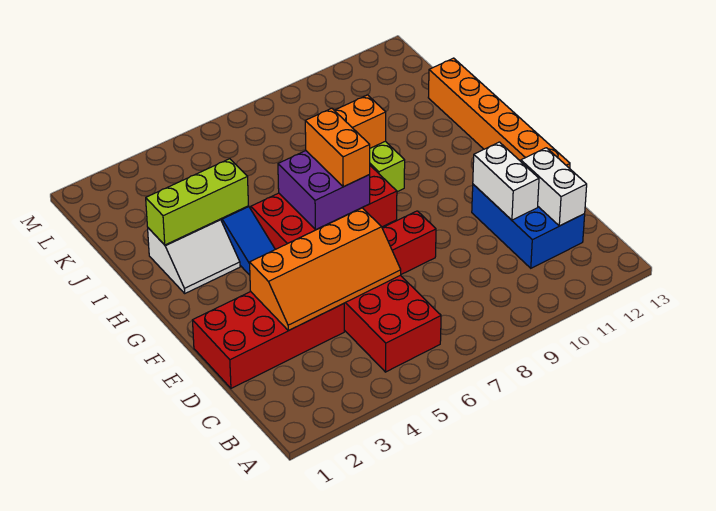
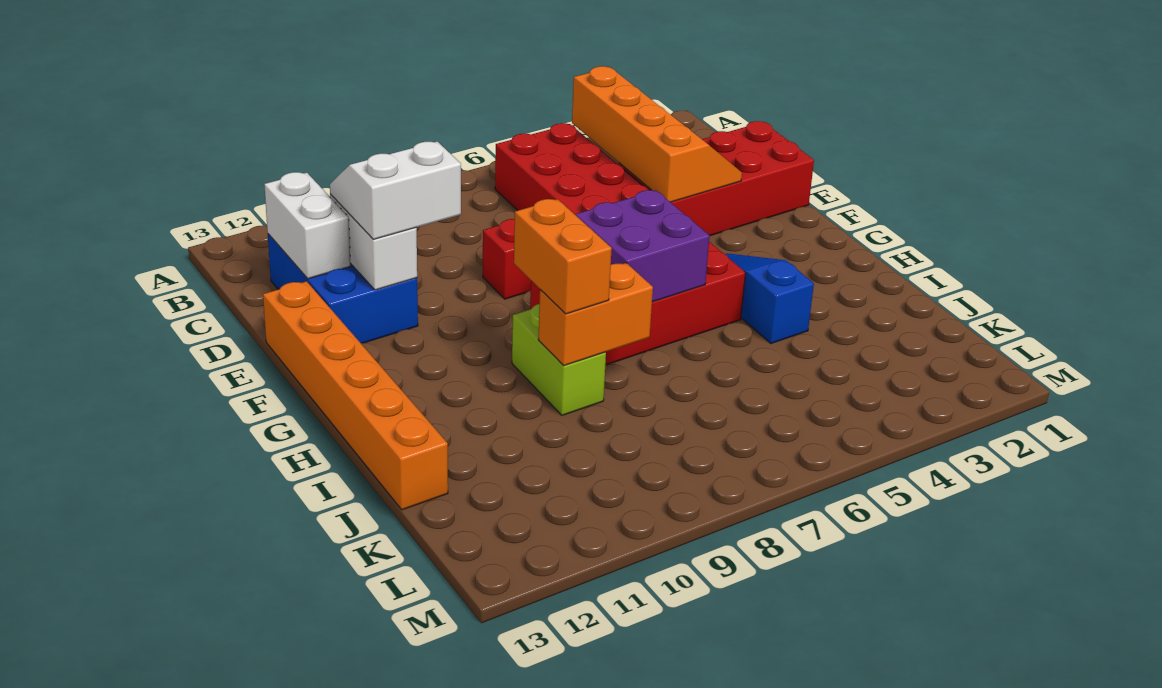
orange 2x4 slope [250,208,401,331] -> orange 2x4 slope turned to [572,66,742,202]
orange 1x2 brick [305,108,370,187] -> orange 1x2 brick moved to [514,199,612,314]
white 2x2 slope [148,219,240,293] -> white 2x2 slope moved to [330,142,461,239]
lime 1x3 brick [146,159,248,245] -> none

